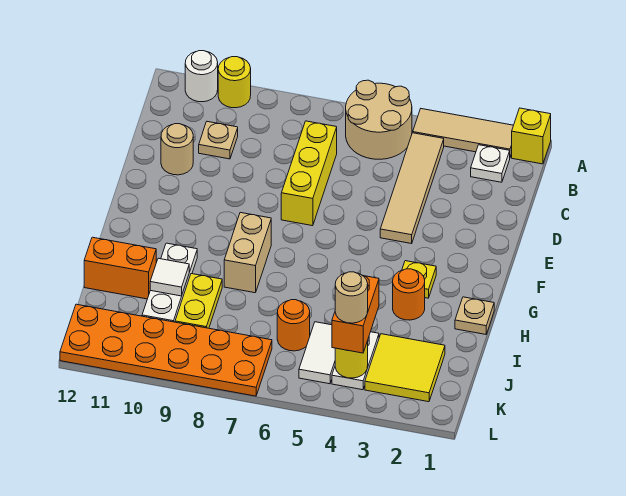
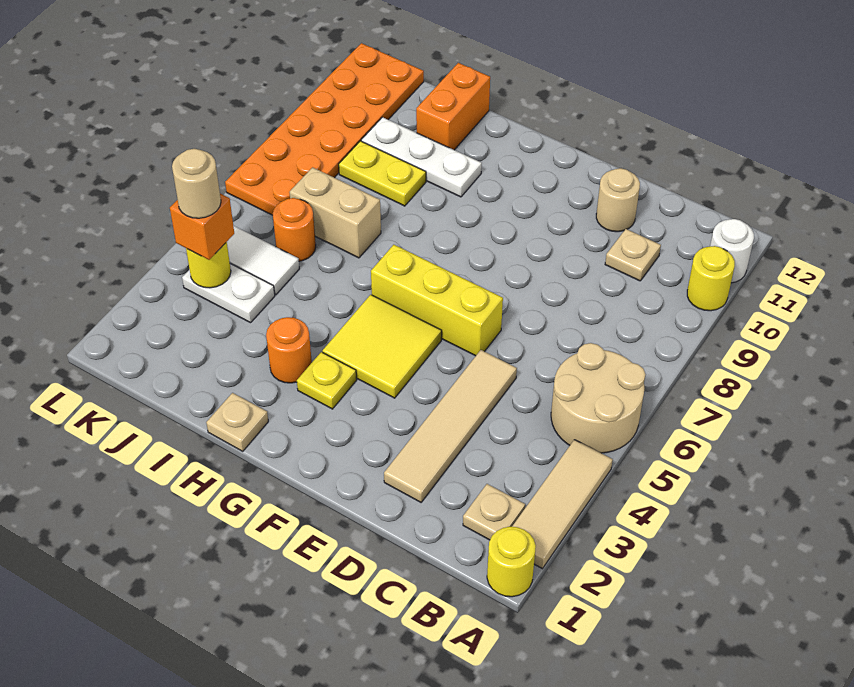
yellow 1x1 brick [512,108,551,164] -> yellow 1x1 round brick [487,527,536,597]
white 1x1 plate [471,145,510,182] -> tan 1x1 plate [463,484,525,540]
tan 1x4 tile [380,133,444,244] -> tan 1x4 tile turned to [384,350,517,502]
yellow 1x3 brick [281,121,337,226] -> yellow 1x3 brick moved to [371,245,503,356]
tan 1x2 brick [224,213,271,293] -> tan 1x2 brick moved to [289,167,381,258]
white 1x1 tile [150,258,189,296] -> none
yellow 2x2 tile [365,334,445,402] -> yellow 2x2 tile moved to [322,295,442,398]
orange 1x2 brick [332,275,379,353] -> orange 1x1 brick [170,194,234,260]

